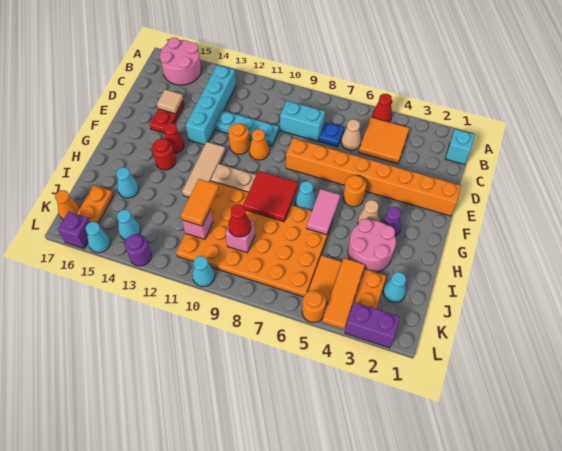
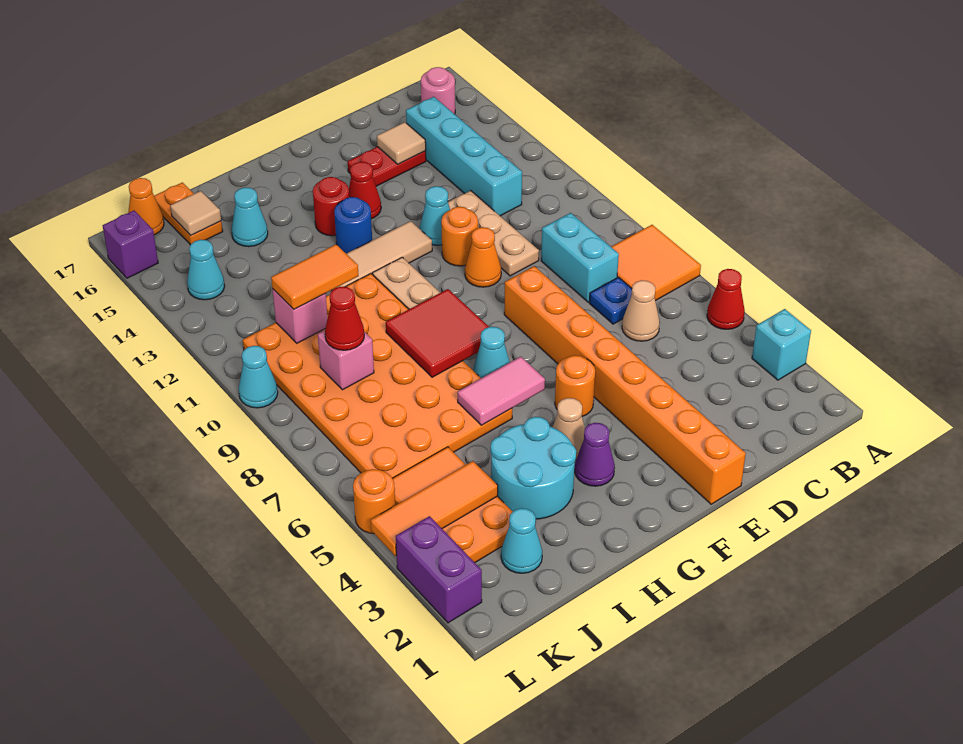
pink 2x2 round brick [160,38,201,85] -> pink 1x1 round brick [421,67,455,114]
cyan 1x1 brick [445,129,475,165] -> cyan 1x1 brick moved to [752,309,811,380]
orange 2x2 tile [359,117,409,164] -> orange 2x2 tile moved to [611,225,701,301]
cyan 1x4 brick [186,65,236,145] -> cyan 1x4 brick turned to [406,97,522,216]
cyan 1x3 plate [215,111,279,146] -> tan 1x3 plate [448,191,539,276]
none -> blue 1x1 round brick [334,197,372,254]
pink 2x2 round brick [348,219,396,272] -> cyan 2x2 round brick [490,417,576,519]
orange 1x2 plate [77,185,113,223] -> orange 1x2 plate turned to [154,182,223,245]
none -> tan 1x1 tile [170,191,221,235]
purple 1x1 round brick [125,234,151,266] -> none
cyan 1x1 cone [86,222,110,253] -> cyan 1x1 cone moved to [420,186,450,245]

